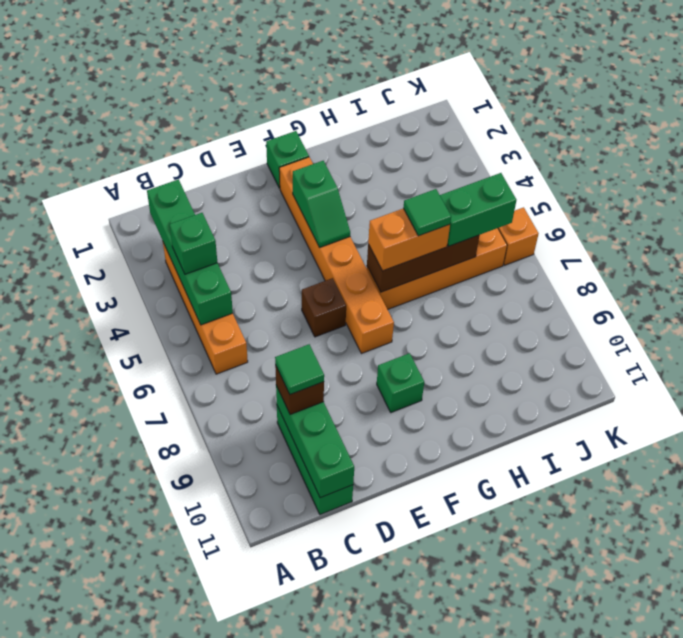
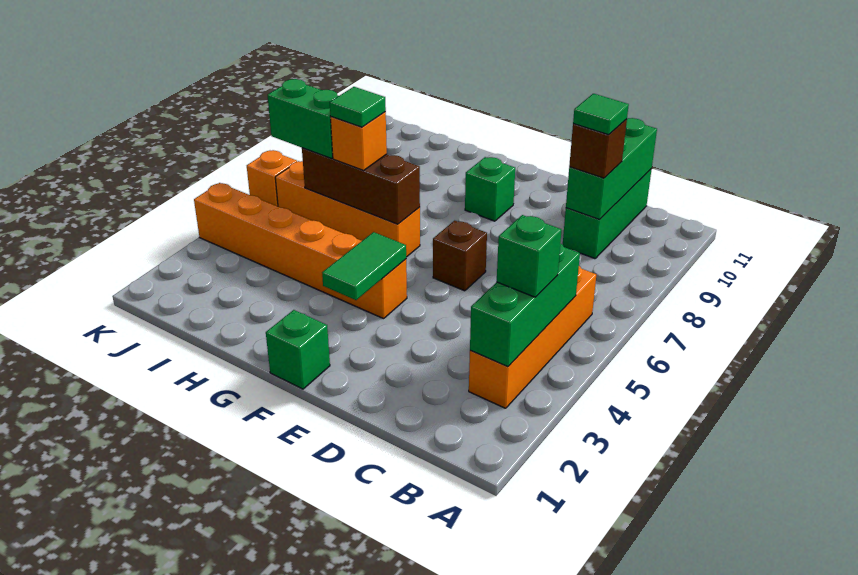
green 1x4 brick [147,179,233,325] -> green 1x3 brick [470,244,580,367]
orange 1x6 brick [279,157,394,354] -> orange 1x6 brick turned to [194,183,407,319]
green 1x2 slope [293,161,350,247] -> green 1x2 tile [322,232,406,300]
orange 1x2 brick [368,209,450,271] -> orange 1x1 brick [331,112,387,171]

